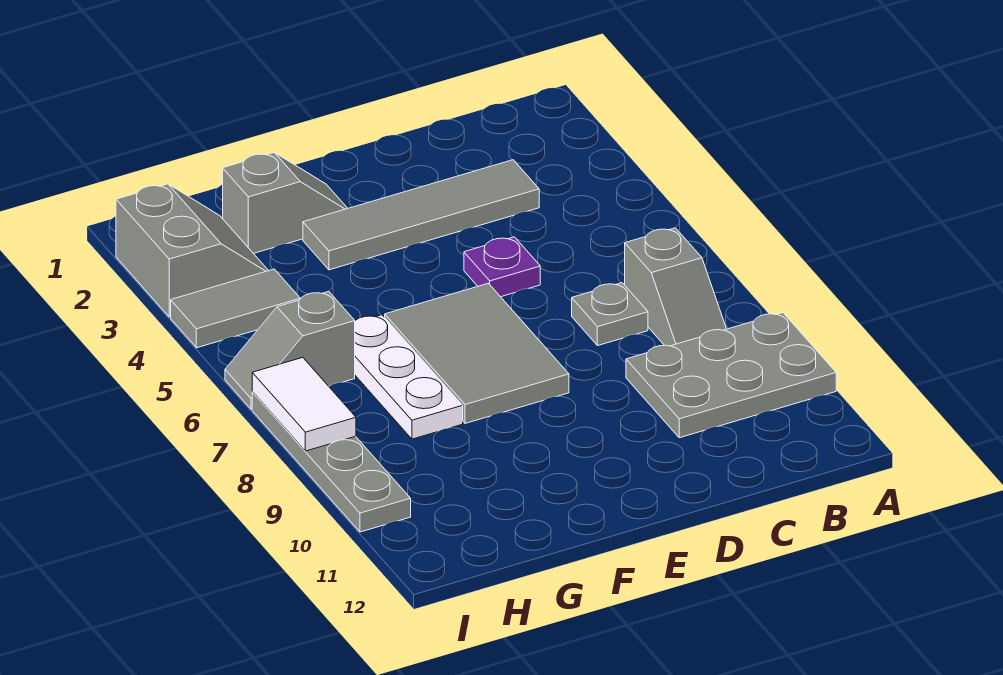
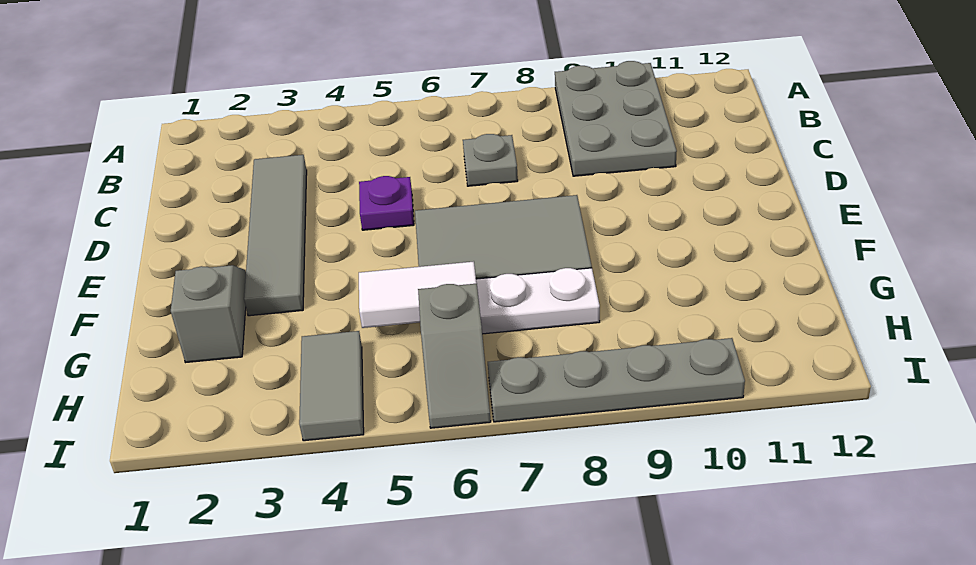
grey 1x2 slope [625,228,726,346] -> none
grey 2x2 slope [116,184,268,317] -> none
white 1x2 tile [252,357,356,451] -> white 1x2 tile moved to [359,261,476,328]

